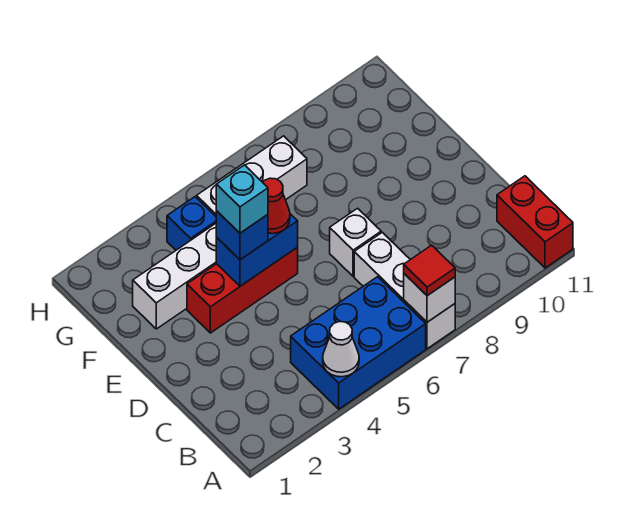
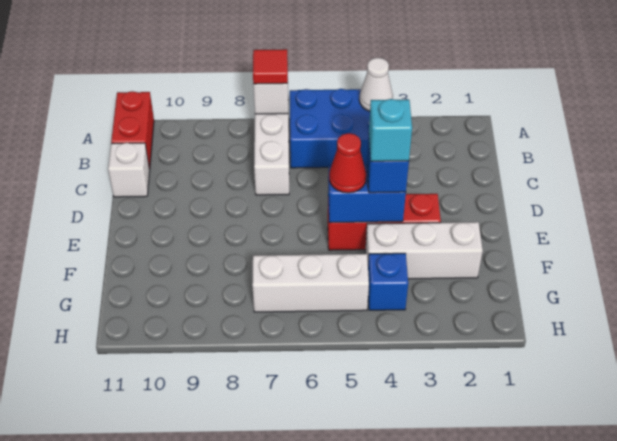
white 1x1 brick [330,208,381,276] -> white 1x1 brick moved to [108,143,150,197]

